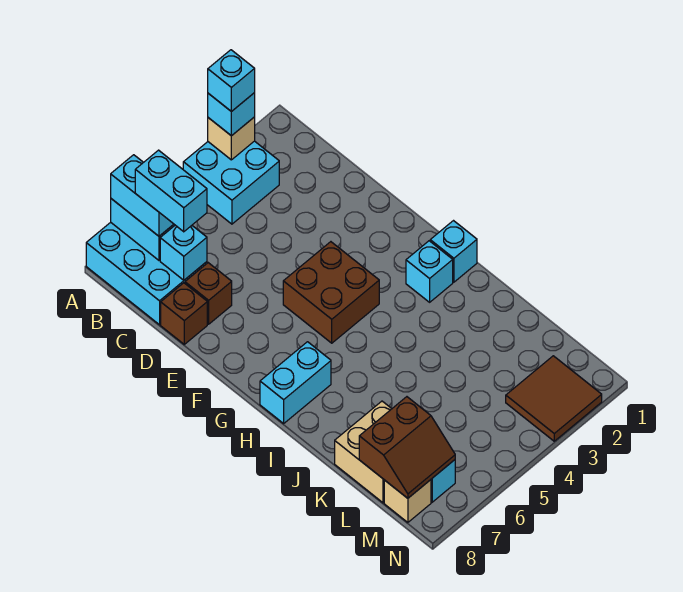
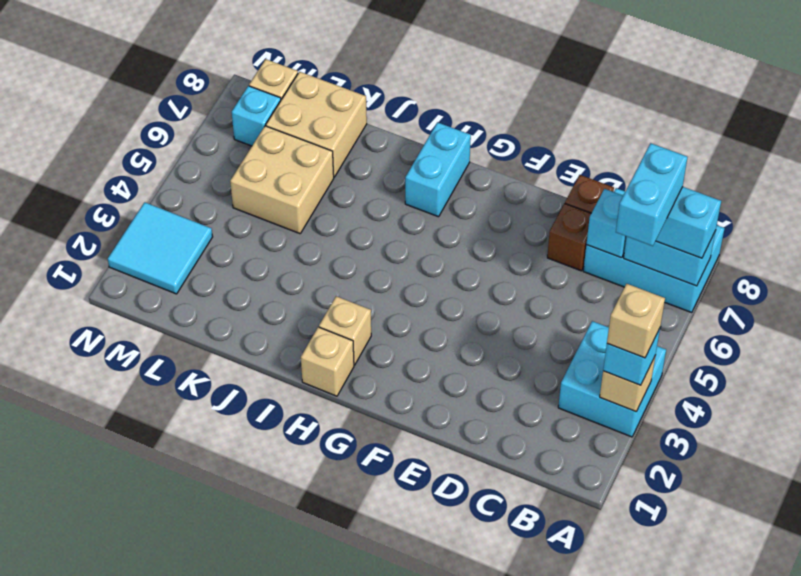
cyan 1x1 brick [208,50,255,112] -> tan 1x1 brick [607,284,665,358]
cyan 1x2 brick [135,150,207,232] -> cyan 1x2 brick turned to [616,143,687,246]
brown 2x2 brick [283,242,379,343] -> none
cyan 1x1 brick [430,221,477,282] -> tan 1x1 brick [301,327,354,396]
cyan 1x1 brick [406,241,453,302] -> tan 1x1 brick [319,296,371,365]
none -> tan 2x2 brick [230,126,334,234]
brown 2x2 slope [359,397,455,498] -> none
brown 2x2 tile [506,356,602,441] -> cyan 2x2 tile [108,202,213,294]

